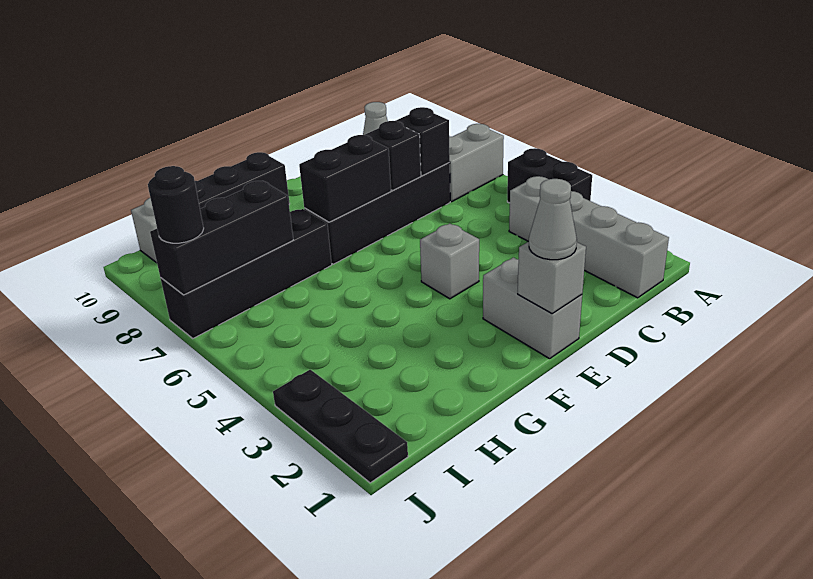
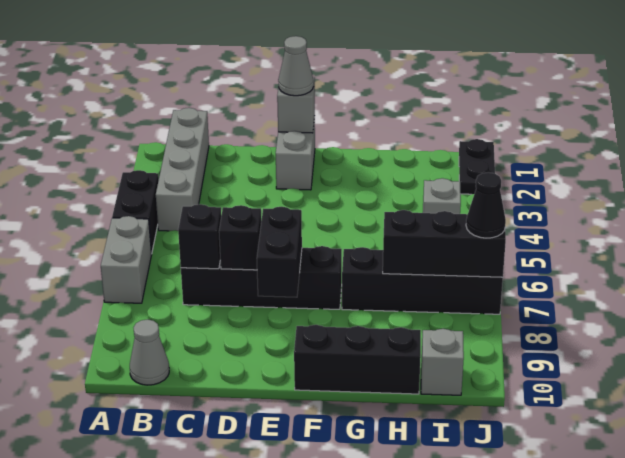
grey 1x2 brick [449,124,504,202] -> grey 1x2 brick turned to [101,216,151,303]
grey 1x1 brick [420,223,479,299] -> grey 1x1 brick moved to [423,178,461,214]
black 1x2 brick [299,135,391,222] -> black 1x2 brick turned to [257,207,302,297]
black 1x3 plate [273,370,408,483] -> black 1x2 plate [459,139,495,194]
black 1x1 round brick [148,166,204,243] -> black 1x1 cone [466,172,506,238]

